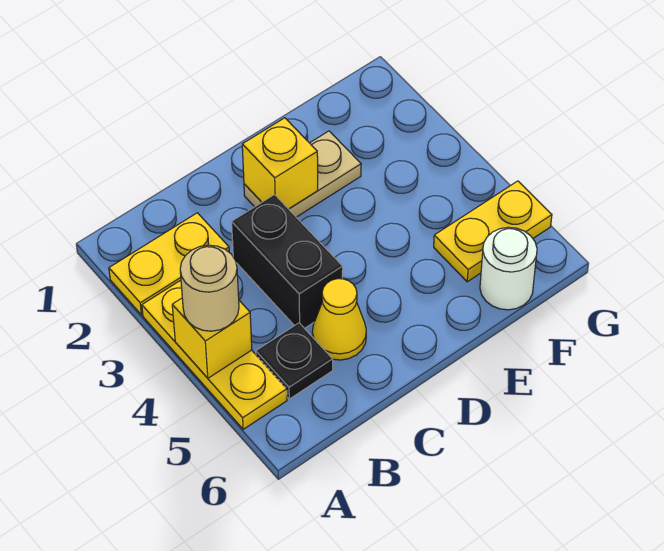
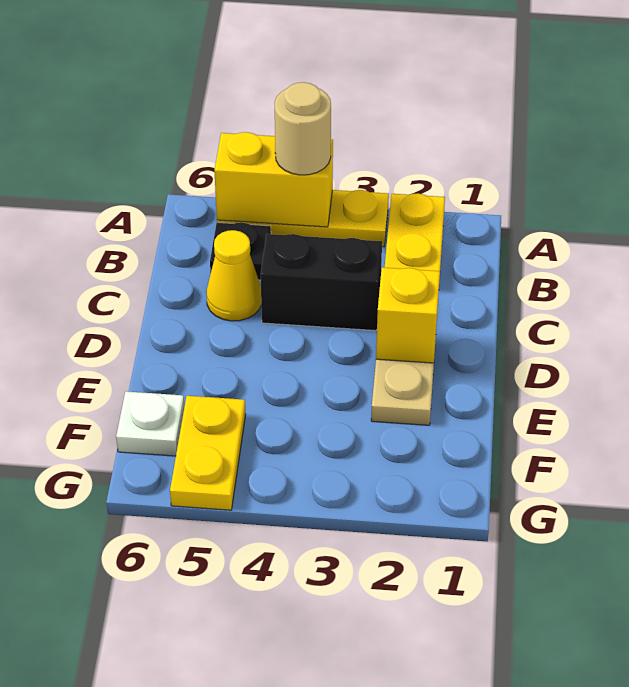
yellow 1x1 brick [172,298,252,378] -> yellow 1x2 brick [214,132,333,227]
white 1x1 round brick [480,227,537,310] -> white 1x1 plate [116,391,184,456]

